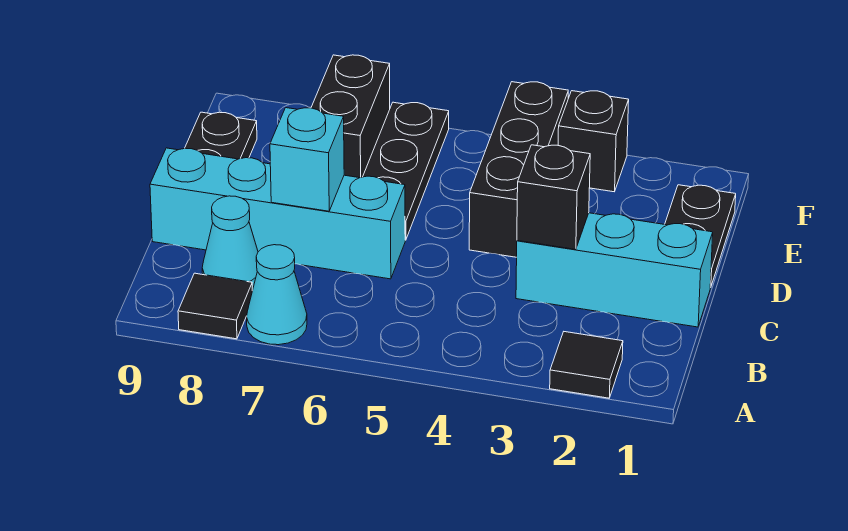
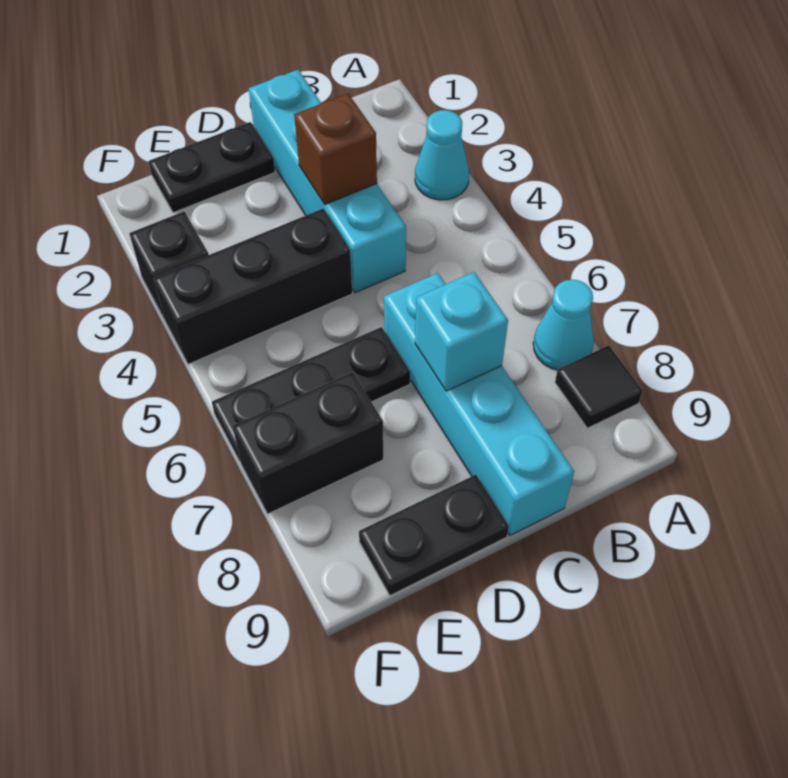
black 1x1 tile [550,332,623,398] -> none
cyan 1x1 cone [202,196,258,290] -> cyan 1x1 cone moved to [415,110,469,200]
cyan 1x3 brick [516,213,713,327] -> cyan 1x4 brick [249,70,406,293]
black 1x1 brick [517,145,590,249] -> brown 1x1 brick [294,94,377,204]

